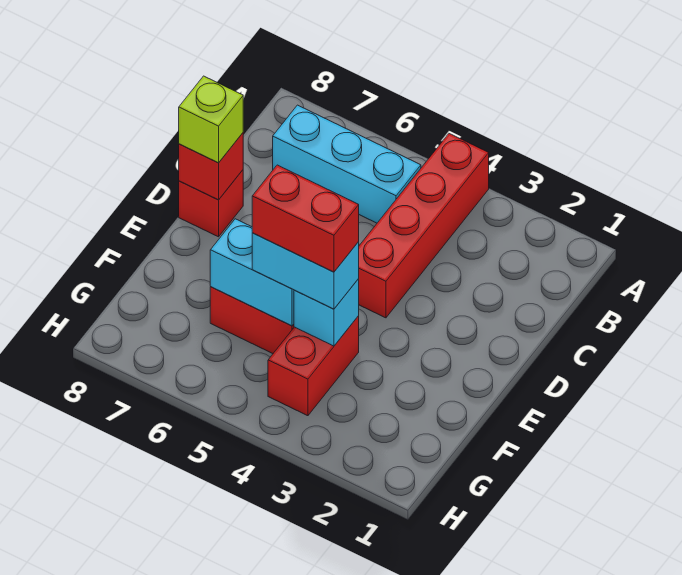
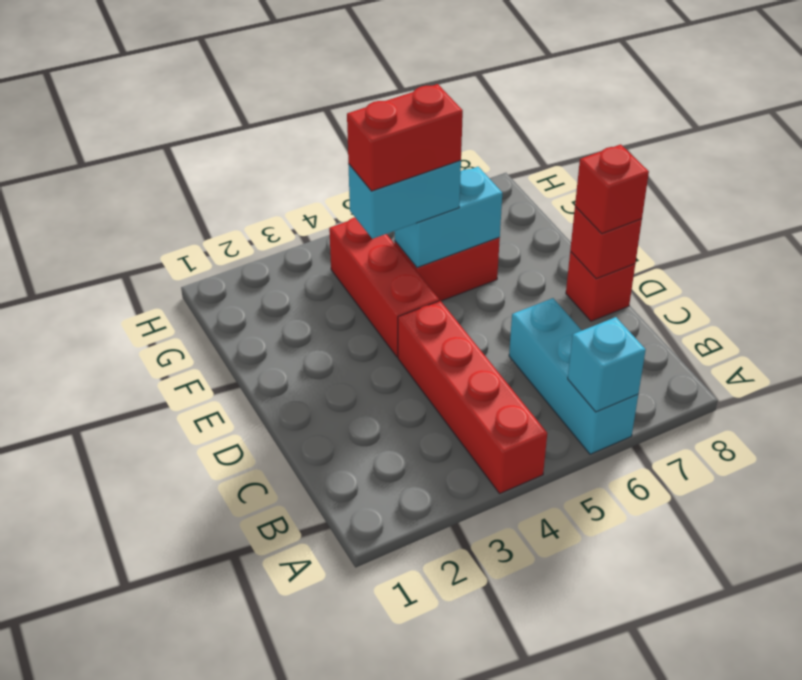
cyan 1x3 brick [273,105,421,223] -> cyan 1x3 brick turned to [509,298,638,454]
lime 1x1 brick [179,76,243,163] -> red 1x1 brick [575,144,649,234]
red 1x2 brick [268,316,359,416] -> red 1x3 brick [329,217,439,357]
cyan 1x1 brick [294,279,359,346] -> cyan 1x1 brick moved to [568,317,646,412]

